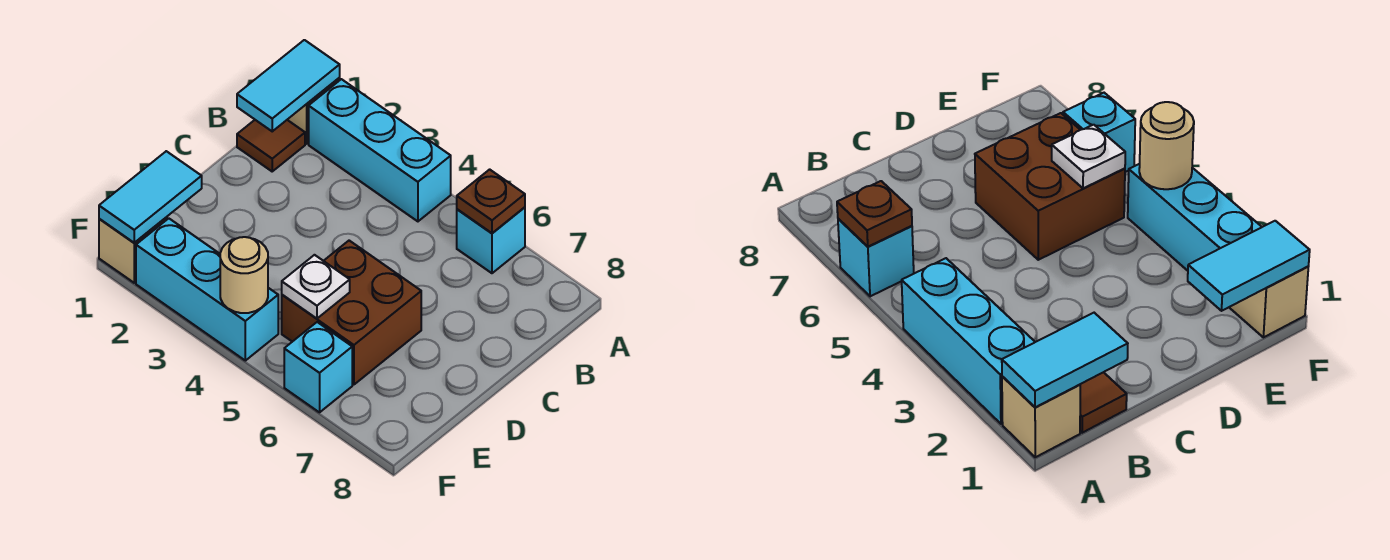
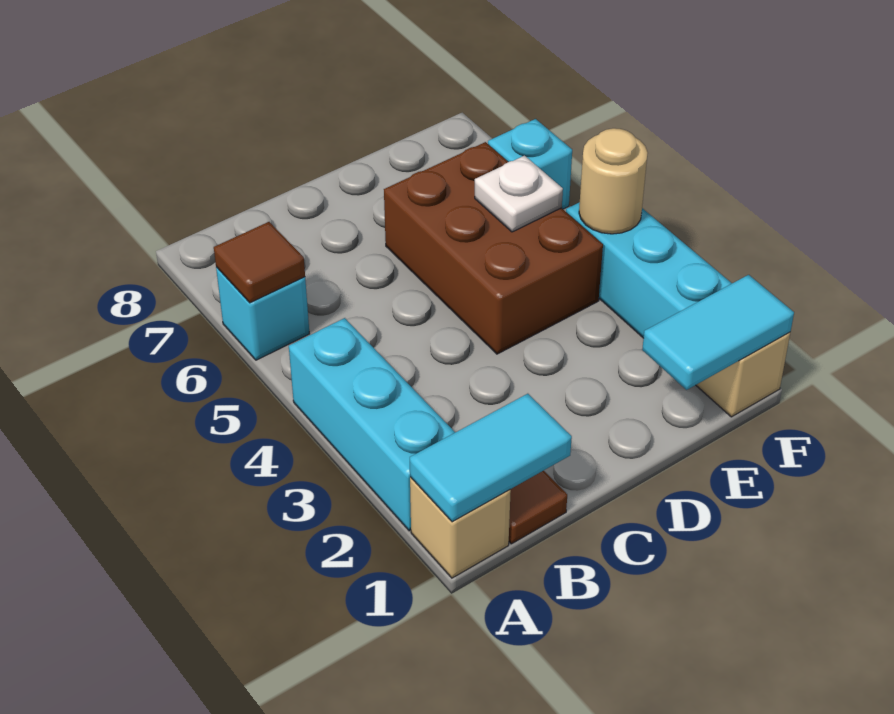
brown 1x1 plate [457,169,525,233] -> brown 1x1 tile [214,222,305,303]
brown 2x2 brick [282,241,421,385] -> brown 2x3 brick [384,142,603,354]

